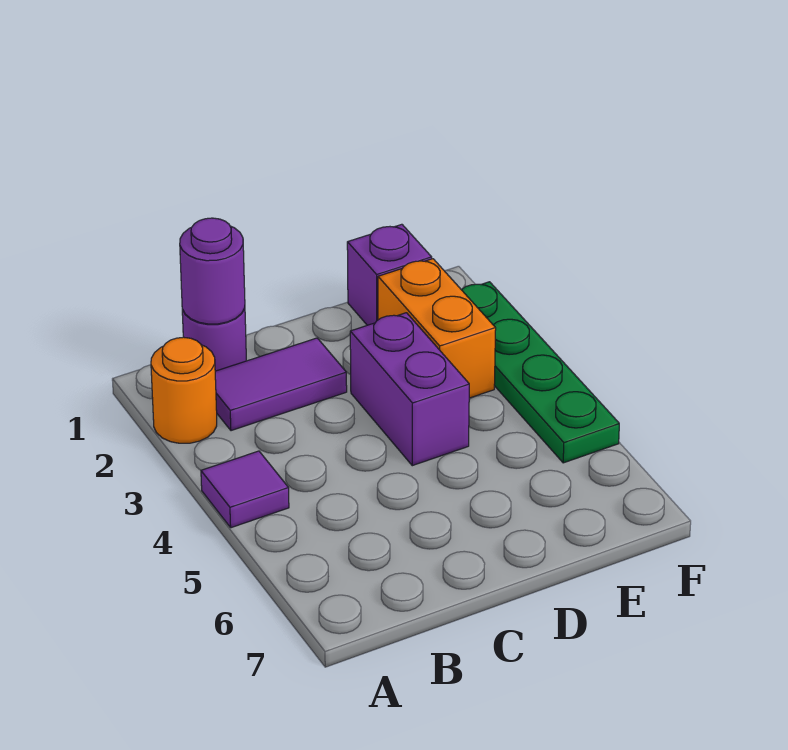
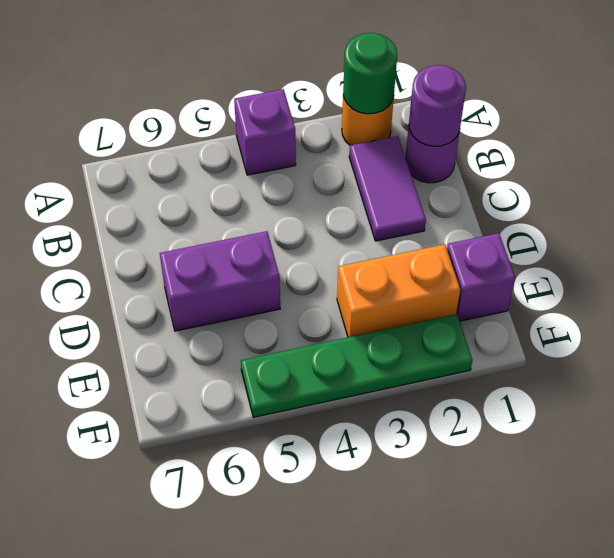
none -> green 1x1 round brick [343,33,397,114]
purple 1x1 tile [201,451,289,528] -> purple 1x1 brick [234,89,296,175]
purple 1x2 brick [350,313,469,466] -> purple 1x2 brick moved to [160,231,280,331]

